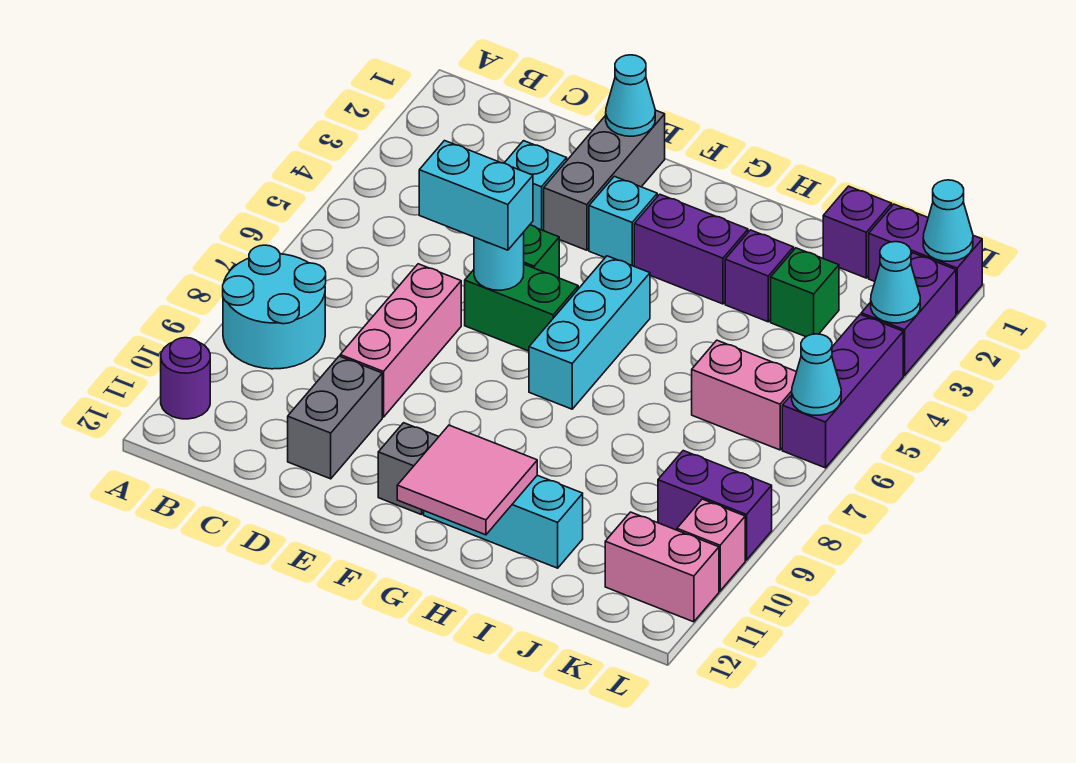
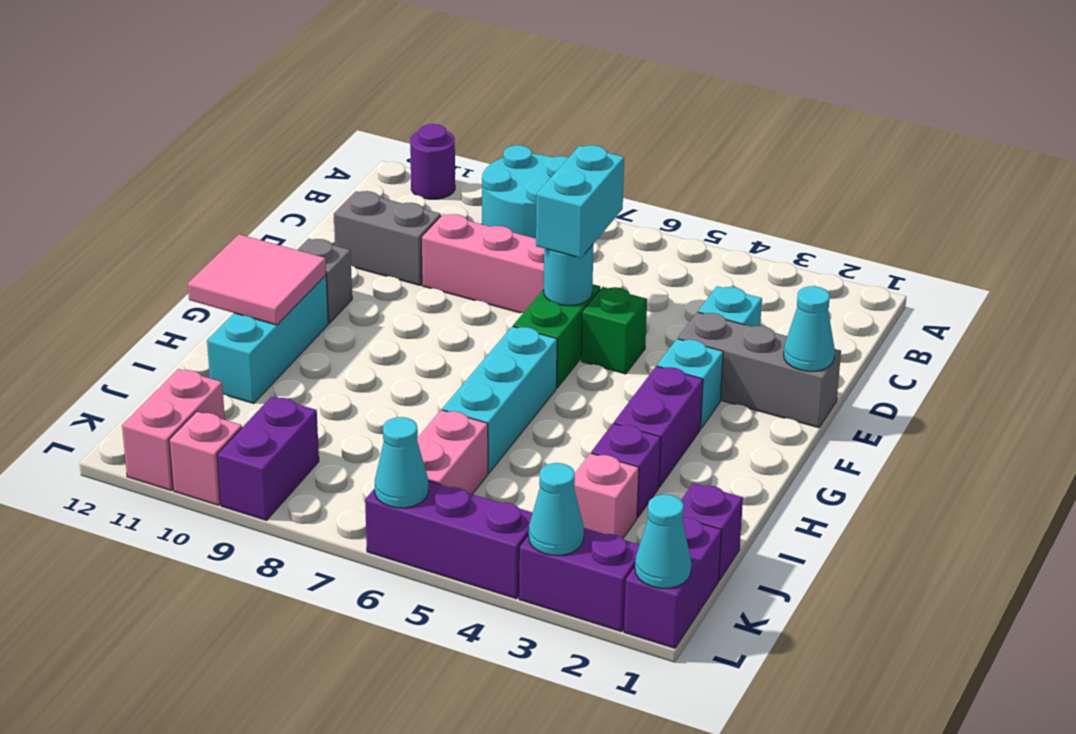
cyan 1x3 brick [529,256,650,409] -> cyan 1x3 brick turned to [442,326,557,473]
green 1x1 brick [771,248,839,337] -> pink 1x1 brick [574,453,639,538]

